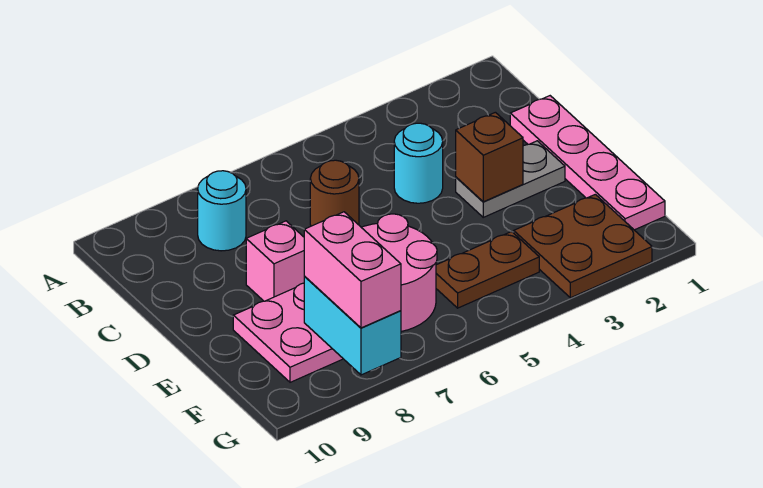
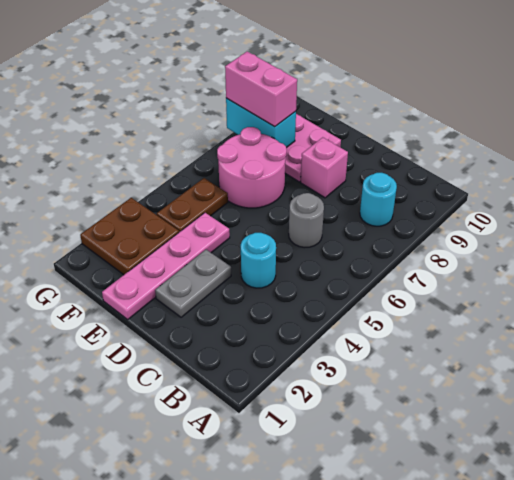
pink 1x4 plate [510,96,665,230] -> pink 1x4 plate turned to [102,213,230,319]
brown 1x1 round brick [310,160,359,226] -> grey 1x1 round brick [289,193,324,248]
brown 1x1 brick [456,112,523,202] -> none

